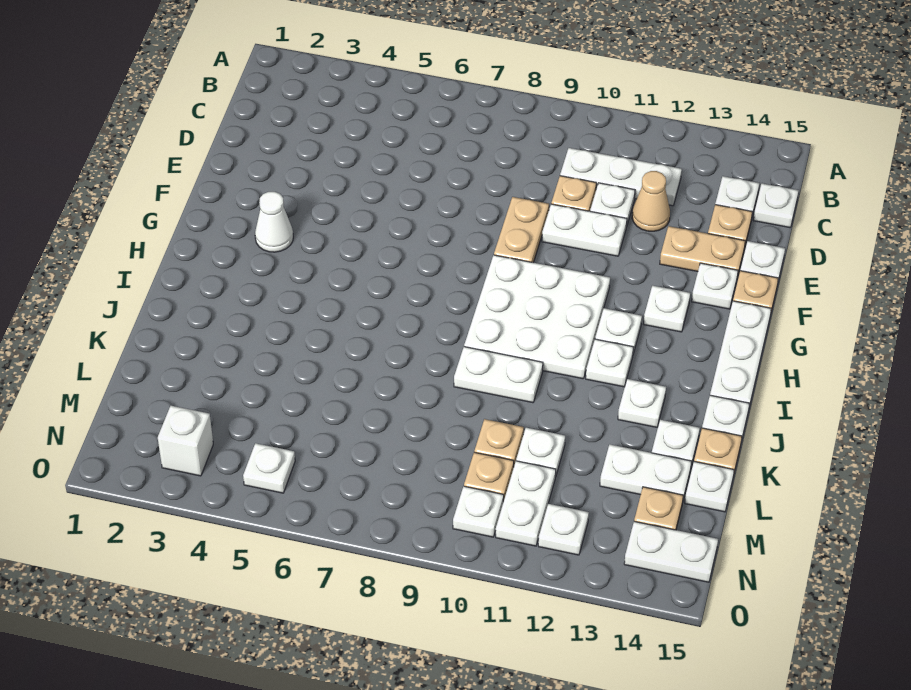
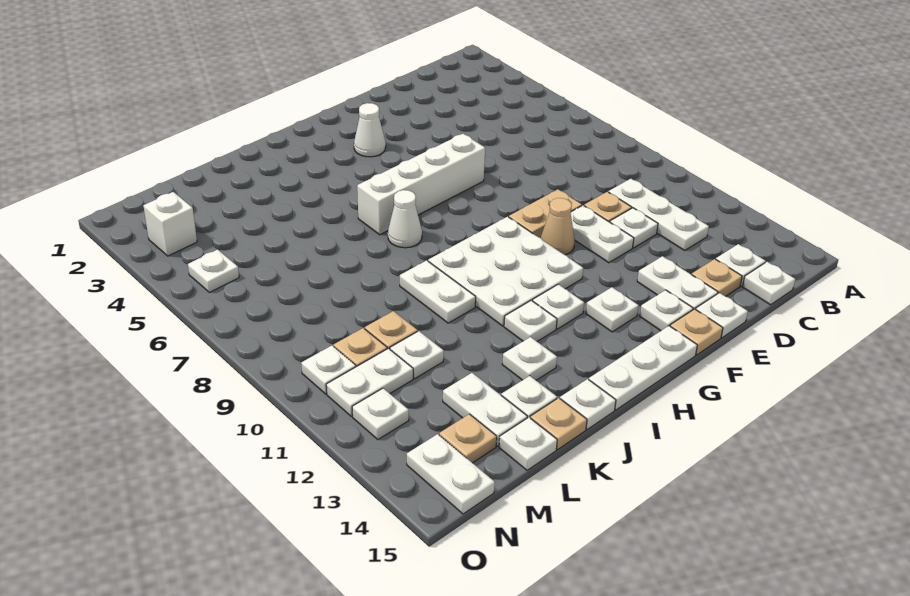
tan 1x1 cone [632,171,670,231] -> tan 1x1 cone moved to [541,198,575,255]
tan 1x2 plate [660,226,745,278] -> white 1x2 plate [637,256,718,310]
none -> white 1x4 brick [357,134,485,235]
none -> white 1x1 cone [388,190,422,248]

